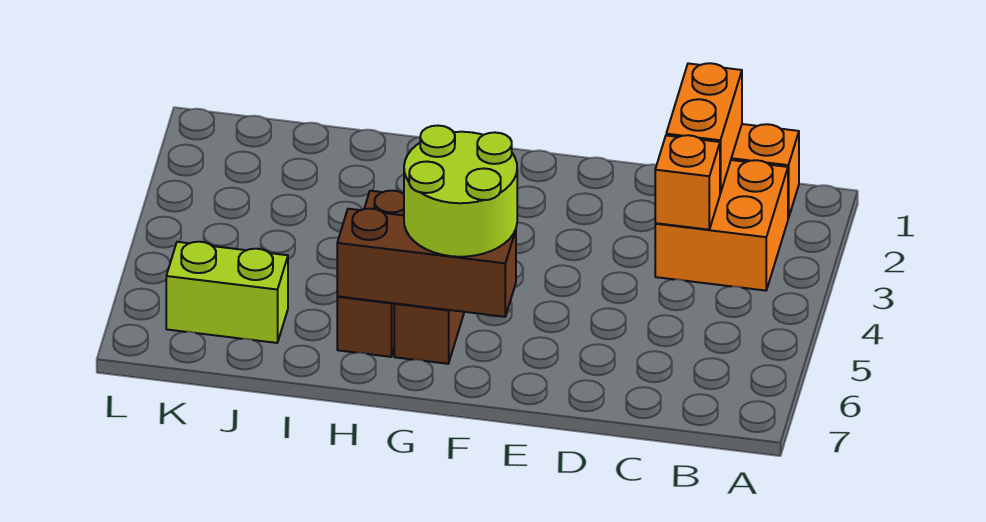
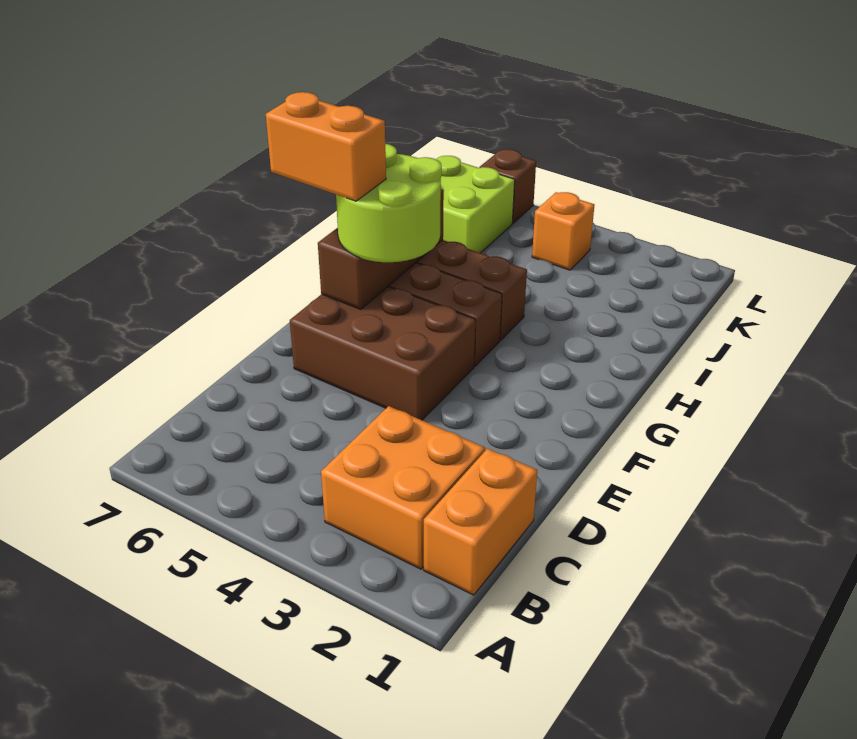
orange 1x2 brick [666,63,742,193] -> orange 1x2 brick moved to [266,92,386,201]
orange 1x1 brick [655,135,720,230] -> orange 1x1 brick moved to [532,192,594,270]
none -> brown 2x3 brick [290,286,476,420]
lime 1x2 brick [166,242,288,343] -> lime 2x2 brick [436,156,515,253]
none -> brown 1x1 brick [479,149,536,223]

